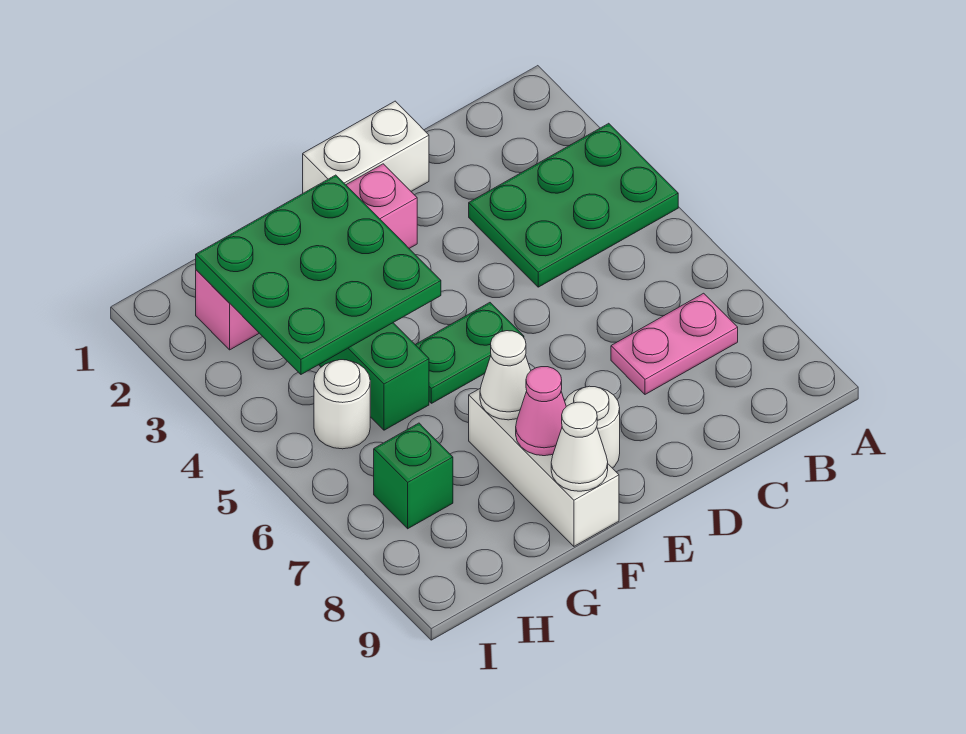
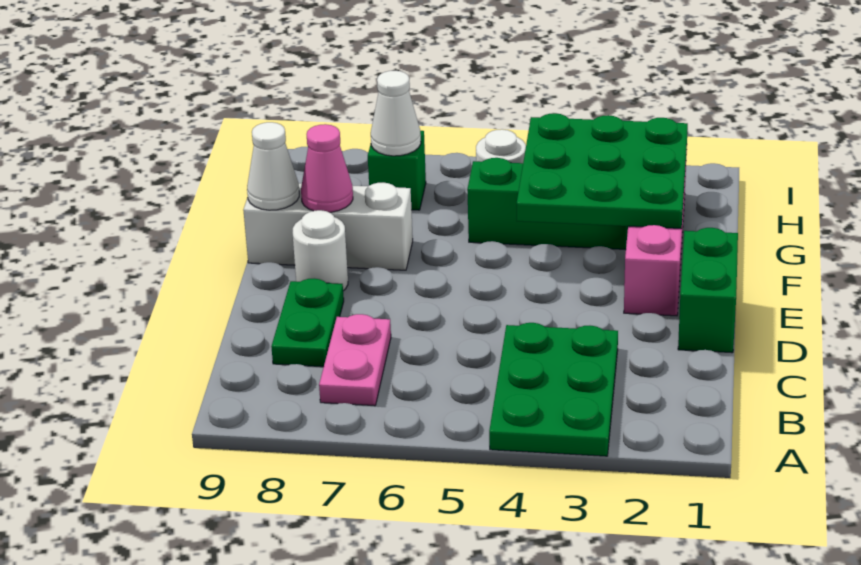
white 1x2 brick [303,101,429,193] -> green 1x2 brick [678,228,738,353]
green 1x2 plate [415,303,524,403] -> green 1x2 plate moved to [271,279,344,367]
white 1x1 cone [480,331,531,420] -> white 1x1 cone moved to [371,71,421,156]

